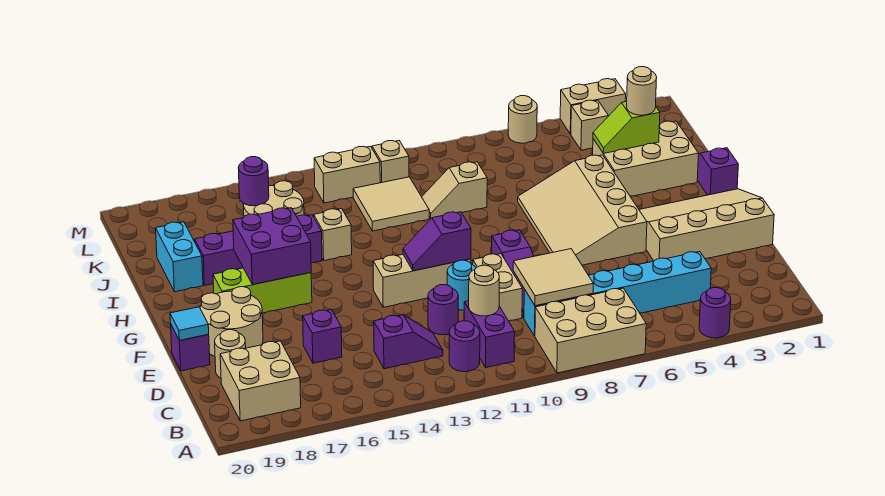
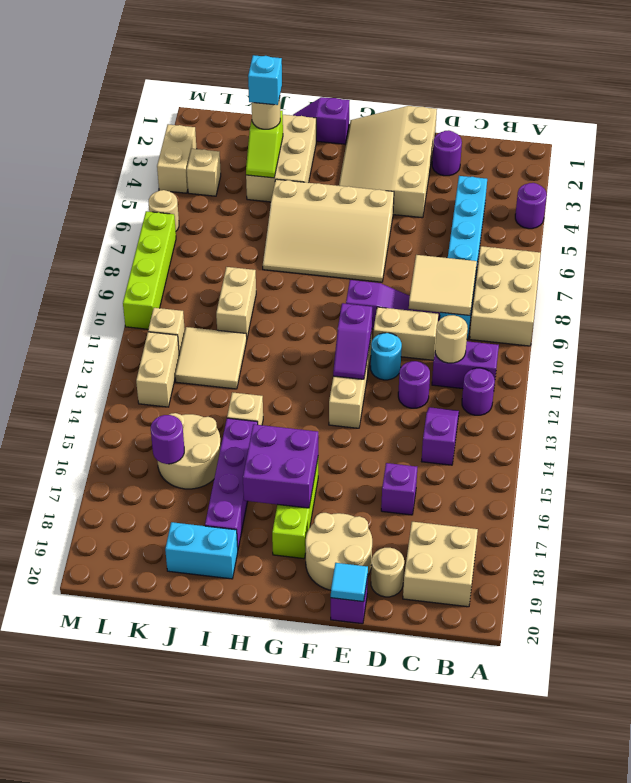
none -> purple 1x1 round brick [432,130,462,176]
none -> cyan 1x1 brick [248,55,282,105]
tan 1x2 slope [422,162,487,219] -> tan 1x2 brick [216,267,256,337]
none -> lime 1x4 brick [123,211,176,329]

